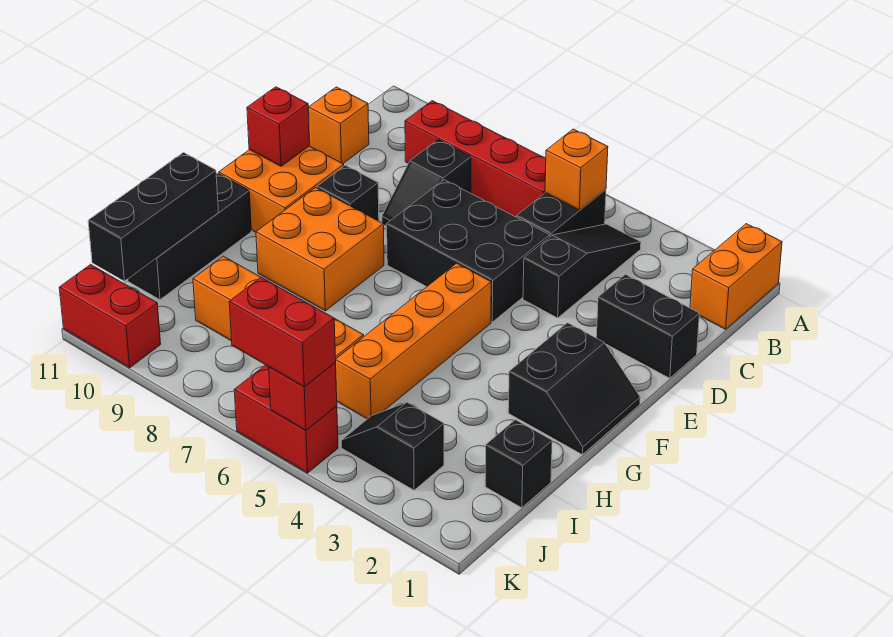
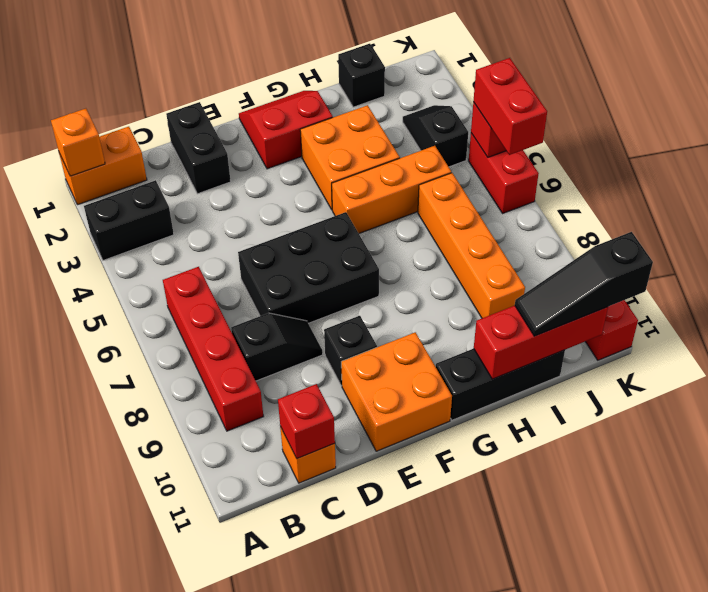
black 1x3 slope [523,224,641,318] -> black 1x3 slope moved to [515,232,653,336]
black 1x2 brick [517,189,606,236] -> black 1x2 brick moved to [84,180,174,260]
orange 1x1 brick [545,129,608,210] -> orange 1x1 brick moved to [51,109,105,176]
black 2x3 brick [387,180,550,322] -> black 2x3 brick turned to [238,212,379,323]
red 1x1 brick [247,87,310,166] -> red 1x1 brick moved to [278,384,335,459]
black 2x2 slope [508,323,640,455] -> red 2x2 slope [239,91,333,169]
orange 1x4 brick [335,263,491,419] -> orange 1x3 brick [332,146,451,233]
orange 2x2 brick [256,188,384,311] -> orange 2x2 brick moved to [300,105,400,209]
black 1x3 brick [88,153,219,281] -> red 1x3 brick [474,306,608,379]
black 1x2 slope [341,402,444,490] -> black 1x2 slope turned to [403,105,468,167]

